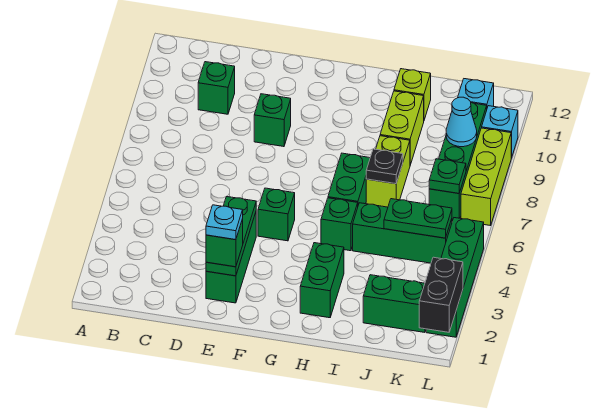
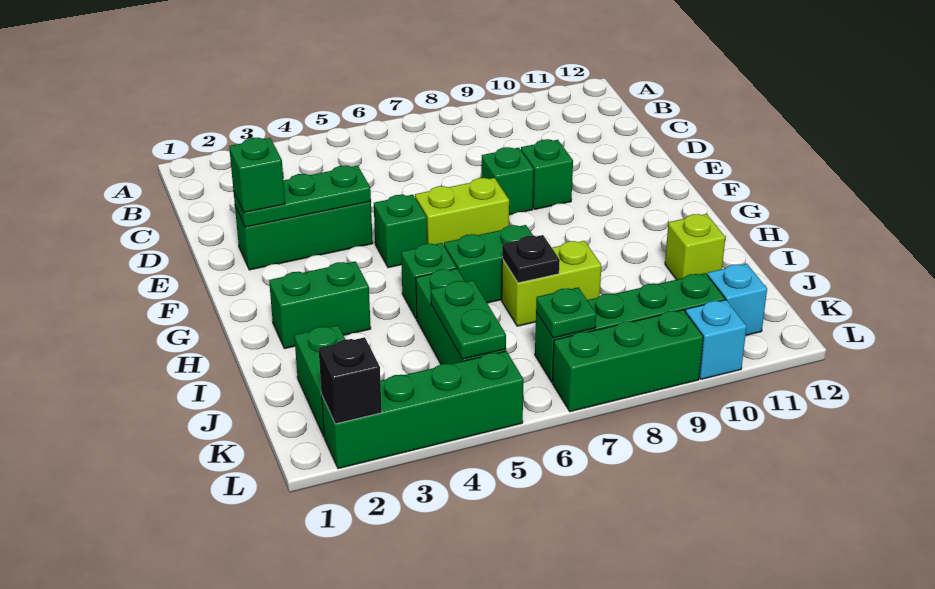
green 1x1 brick [198,62,235,114] -> green 1x1 brick moved to [481,147,534,215]
cyan 1x1 plate [206,205,243,240] -> none
lime 1x2 brick [380,91,424,165] -> lime 1x2 brick moved to [415,178,509,245]
cyan 1x1 cone [446,97,477,147] -> none
black 1x2 brick [419,257,463,332] -> black 1x1 brick [319,337,382,424]
lime 1x3 brick [461,128,511,226] -> green 1x3 brick [552,310,703,412]

